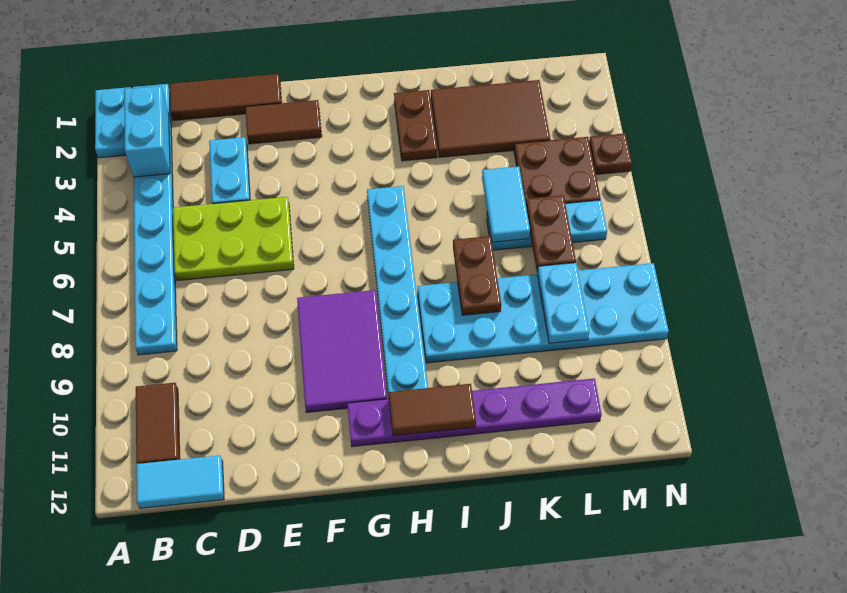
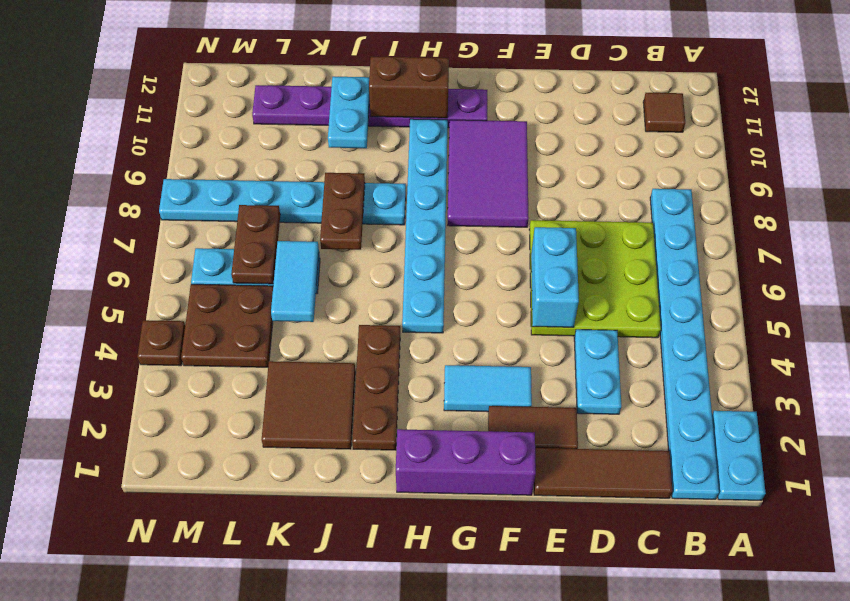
cyan 1x2 brick [124,86,170,177] -> cyan 1x2 brick moved to [531,227,579,327]
brown 1x2 tile [136,383,180,464] -> brown 1x1 tile [643,93,685,132]
cyan 1x2 tile [136,455,224,508] -> cyan 1x2 tile moved to [444,365,532,412]
lime 2x3 plate [173,197,294,281] -> lime 3x3 plate [529,220,661,338]
none -> purple 1x3 brick [396,429,536,495]
brown 1x2 tile [389,384,476,436] -> brown 1x2 brick [369,56,449,118]
brown 1x2 plate [394,90,437,161] -> brown 1x3 plate [352,325,400,450]
cyan 2x6 plate [418,263,669,363] -> cyan 1x6 plate [159,179,406,225]
brown 2x3 tile [431,80,550,157] -> brown 2x2 tile [262,361,355,449]
cyan 1x2 plate [537,263,589,343] -> cyan 1x2 plate moved to [328,77,370,148]

